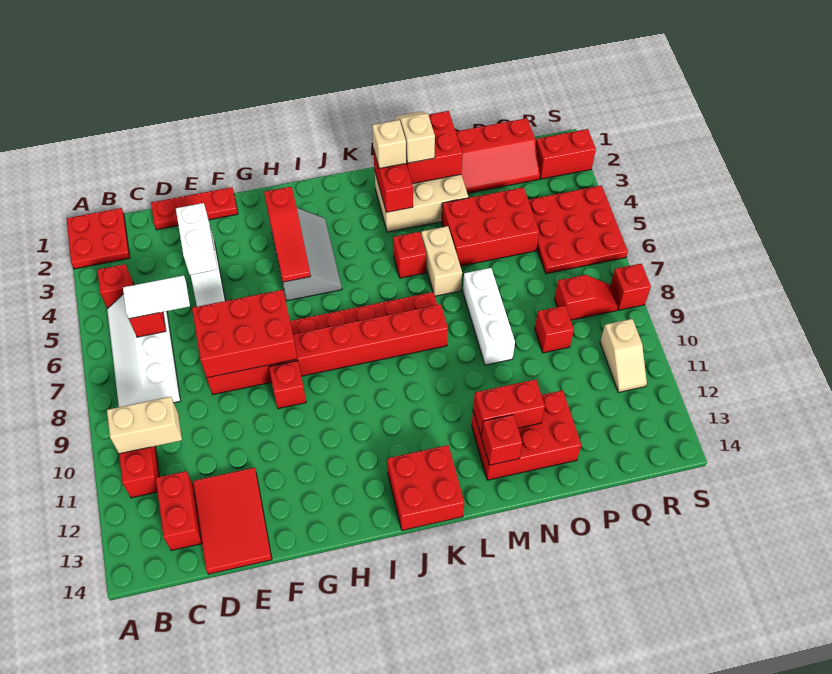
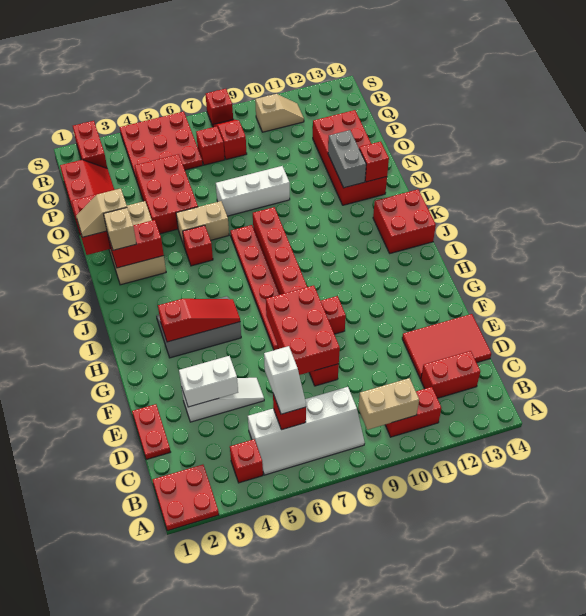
tan 1x2 brick [107,397,182,454] -> tan 1x2 brick turned to [358,378,419,430]
white 1x2 tile [123,276,190,319] -> white 1x2 slope [264,346,306,414]
red 1x3 plate [151,187,238,230] -> red 1x2 plate [132,404,170,460]
red 2x3 brick [472,390,581,480] -> red 2x4 brick [313,110,387,205]
red 1x2 brick [473,379,545,436] -> grey 1x2 brick [328,130,366,188]
red 1x1 brick [535,306,574,353] -> red 1x1 brick moved to [196,126,225,165]

